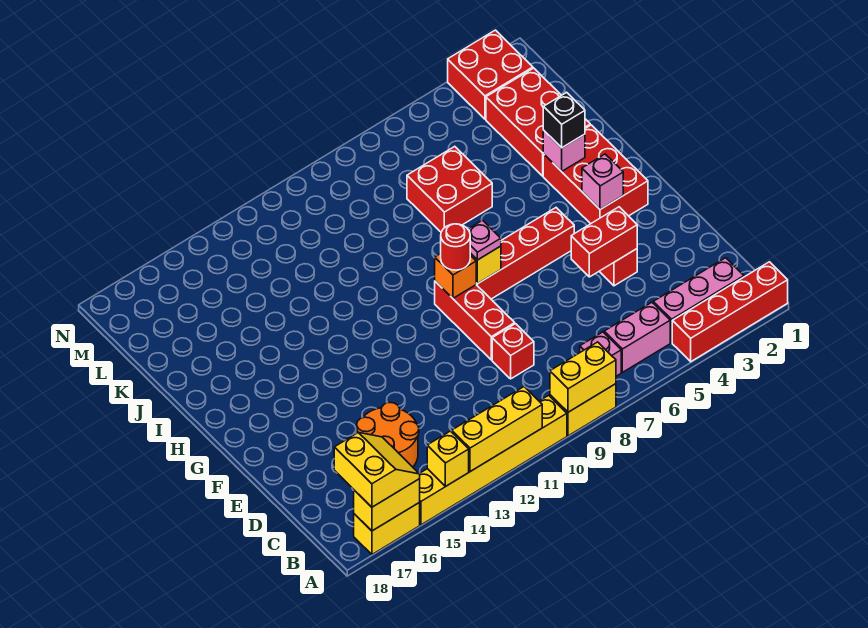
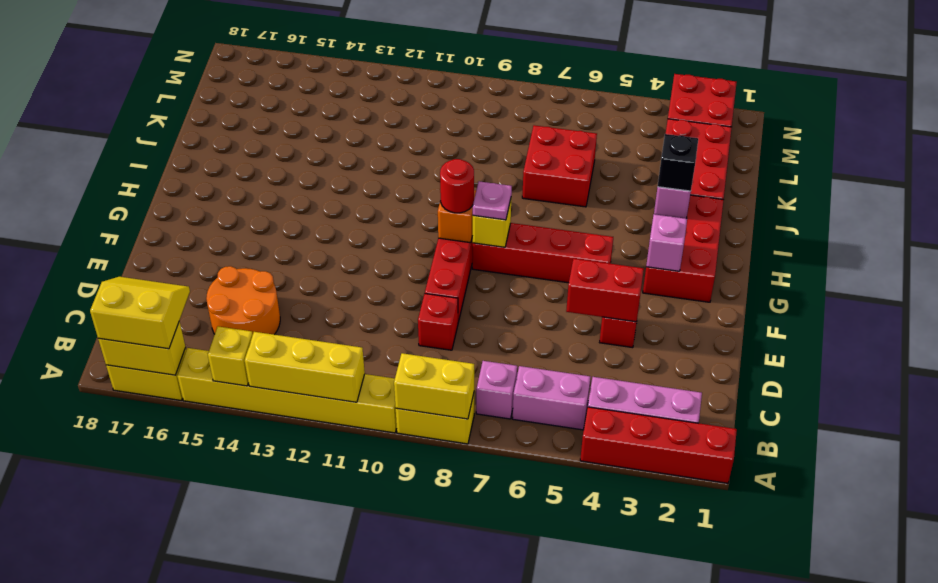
yellow 2x2 slope [334,433,420,507] -> yellow 2x2 slope turned to [90,277,190,349]

